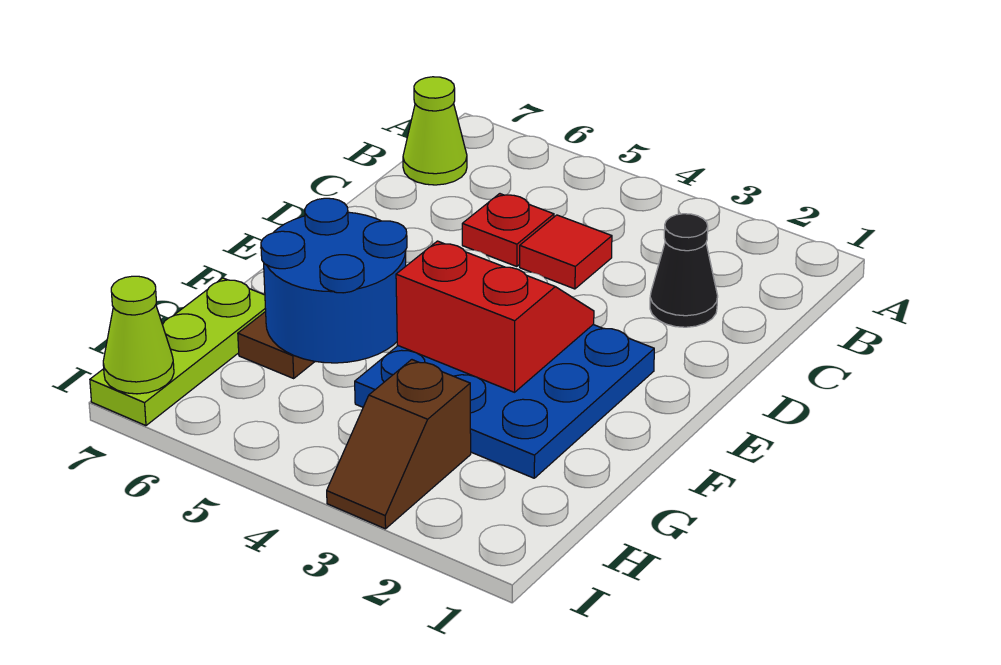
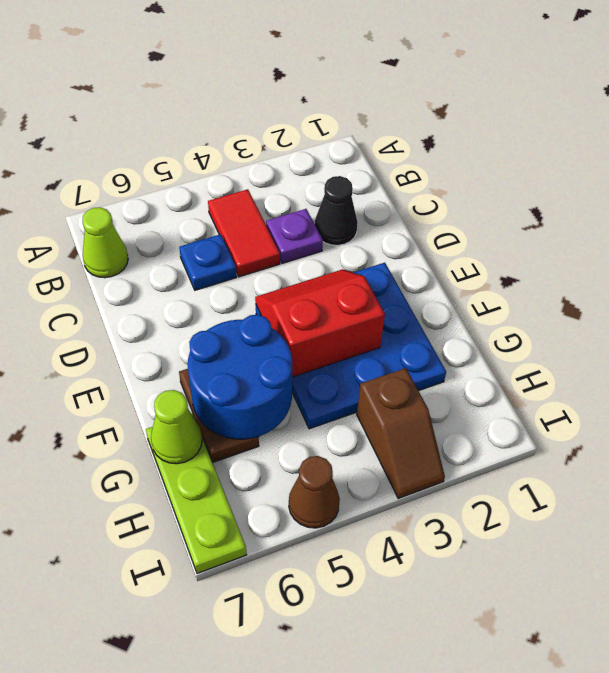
none -> purple 1x1 plate [266,209,323,263]
red 1x1 tile [520,215,612,289] -> red 1x2 tile [208,189,280,277]
red 1x1 plate [462,194,554,267] -> blue 1x1 plate [179,234,237,290]
none -> brown 1x1 cone [289,456,340,528]
lime 1x1 cone [103,276,174,394] -> lime 1x1 cone moved to [151,390,202,464]

